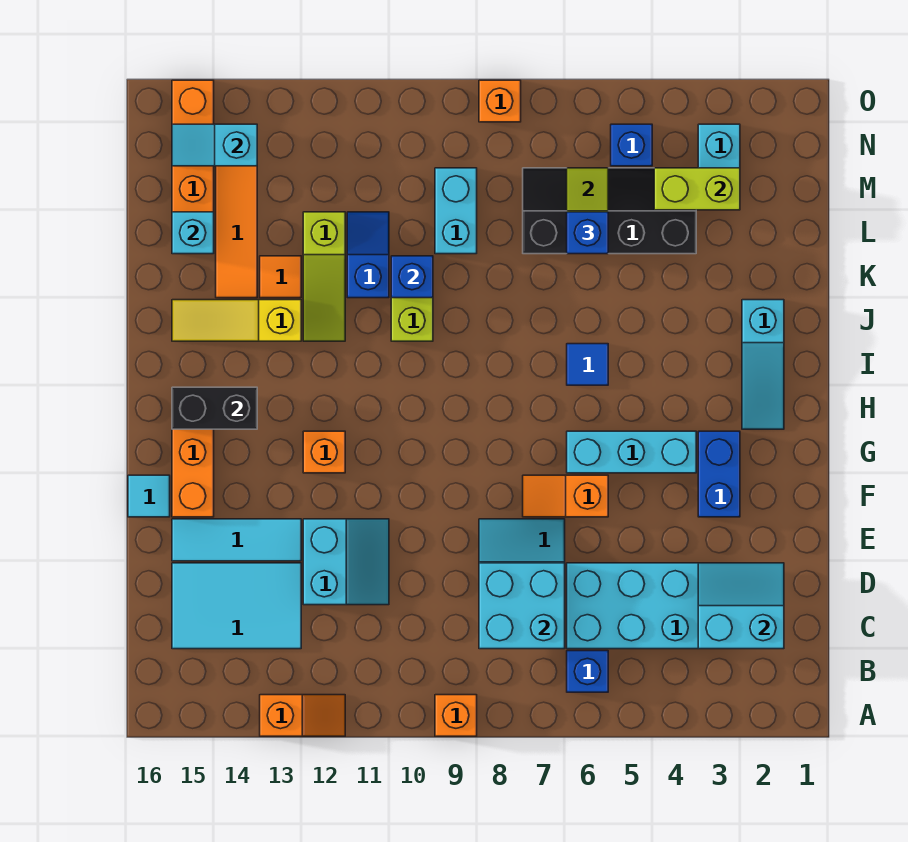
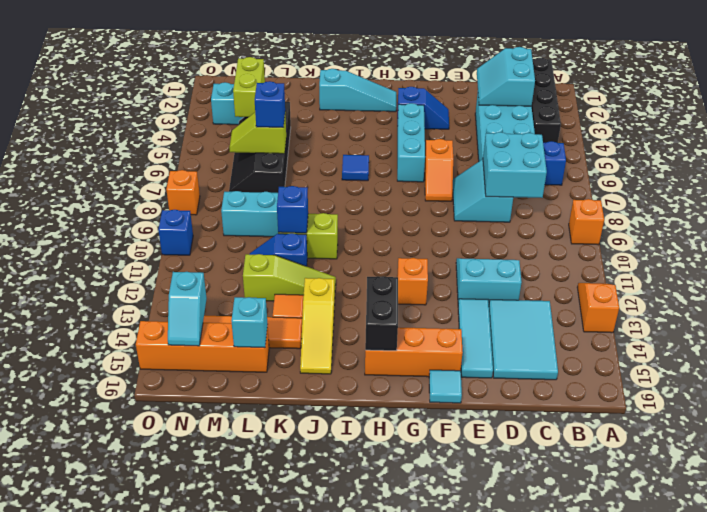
none -> black 1x4 brick [532,58,561,143]
blue 1x2 brick [698,431,740,517] -> blue 1x2 slope [397,87,449,129]
blue 1x1 brick [611,124,652,166] -> blue 1x1 brick moved to [158,210,193,255]

